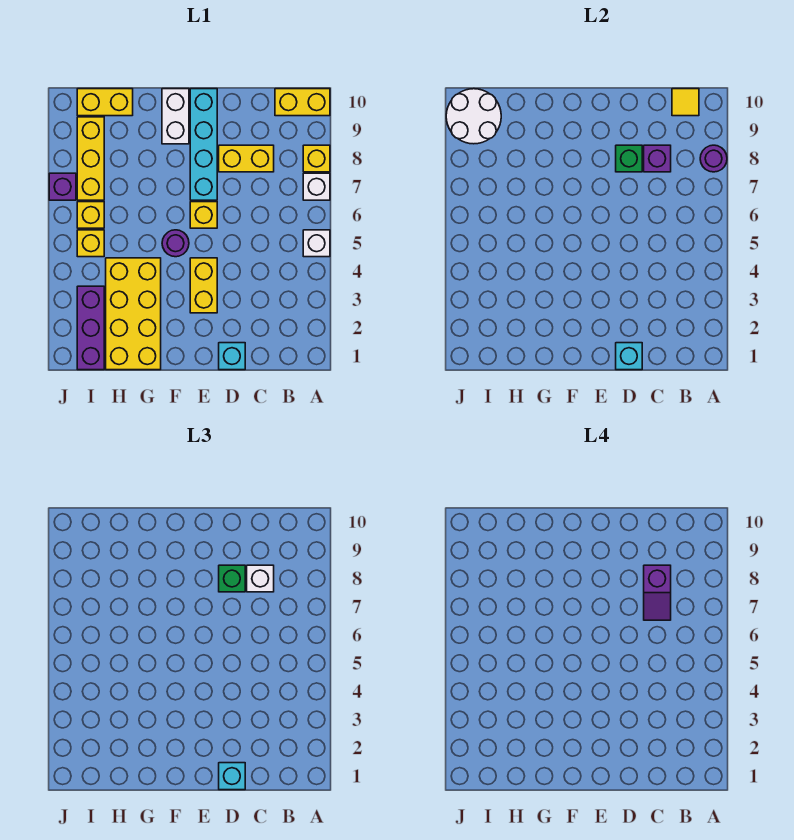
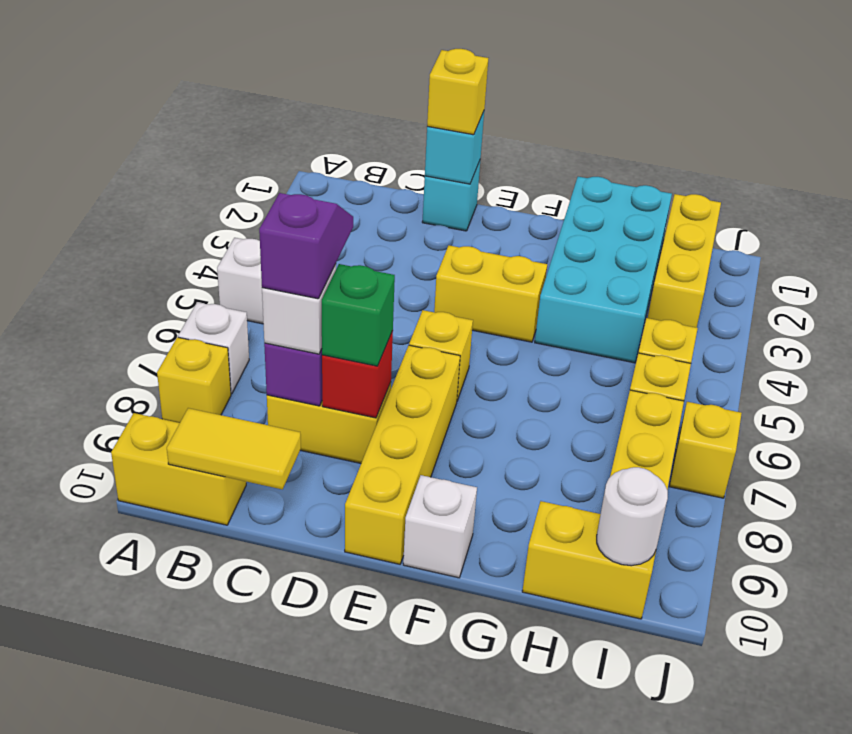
purple 1x1 round brick [700,145,727,172] -> none
yellow 1x1 tile [672,89,699,116] -> yellow 1x2 tile [167,408,301,489]
cyan 1x1 brick [219,763,245,790] -> yellow 1x1 brick [427,49,488,135]
green 1x1 brick [616,145,642,172] -> red 1x1 brick [322,330,393,418]
yellow 1x2 brick [190,258,217,313] -> yellow 1x2 brick turned to [434,245,547,342]
cyan 1x4 brick [190,89,217,200] -> yellow 1x4 brick [345,345,460,564]
purple 1x1 round brick [162,230,189,257] -> none
white 1x2 brick [162,89,189,144] -> white 1x1 brick [403,475,477,578]
yellow 2x4 brick [106,258,161,370] -> cyan 2x4 brick [535,177,672,363]
purple 1x3 brick [77,286,104,370] -> yellow 1x3 brick [648,194,721,328]
white 2x2 round brick [446,89,501,144] -> white 1x1 round brick [597,467,668,566]
purple 1x1 brick [49,173,76,200] -> yellow 1x1 brick [669,402,742,498]

